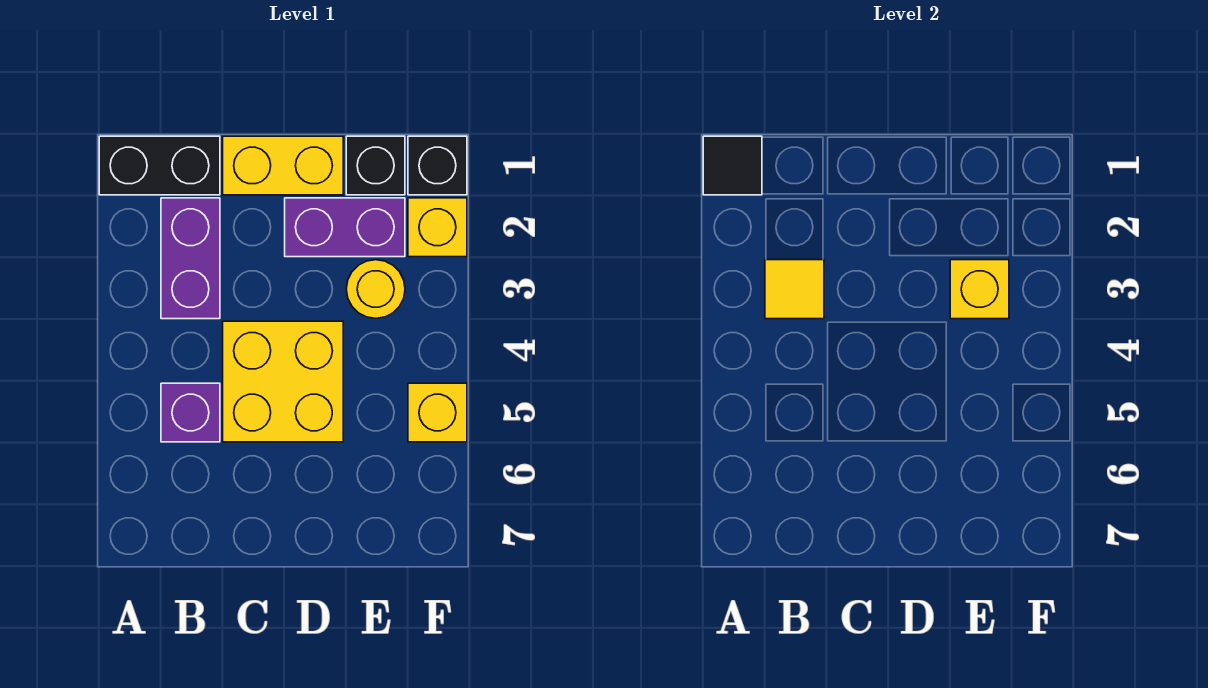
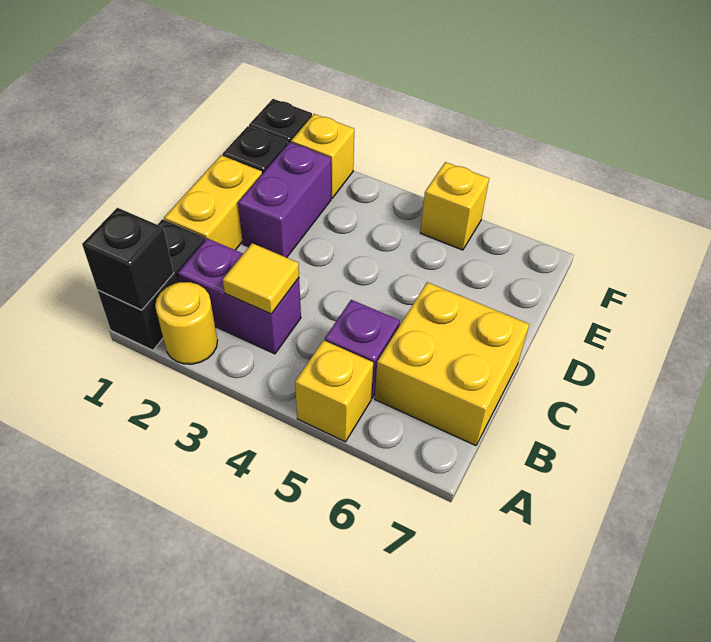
black 1x1 tile [703,136,762,195] -> black 1x1 brick [82,208,173,310]
yellow 2x2 brick [223,321,343,442] -> yellow 2x2 brick moved to [375,282,529,446]
yellow 1x1 round brick [346,260,405,318] -> yellow 1x1 round brick moved to [155,282,218,364]
yellow 1x1 brick [950,260,1009,319] -> yellow 1x1 brick moved to [295,340,373,442]

